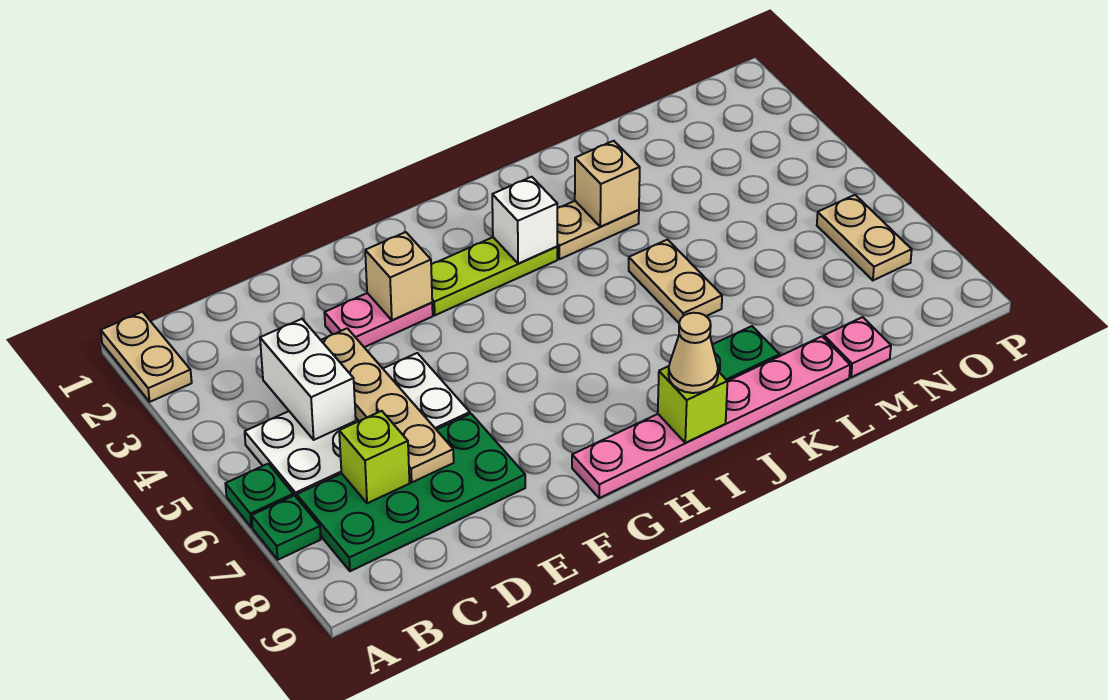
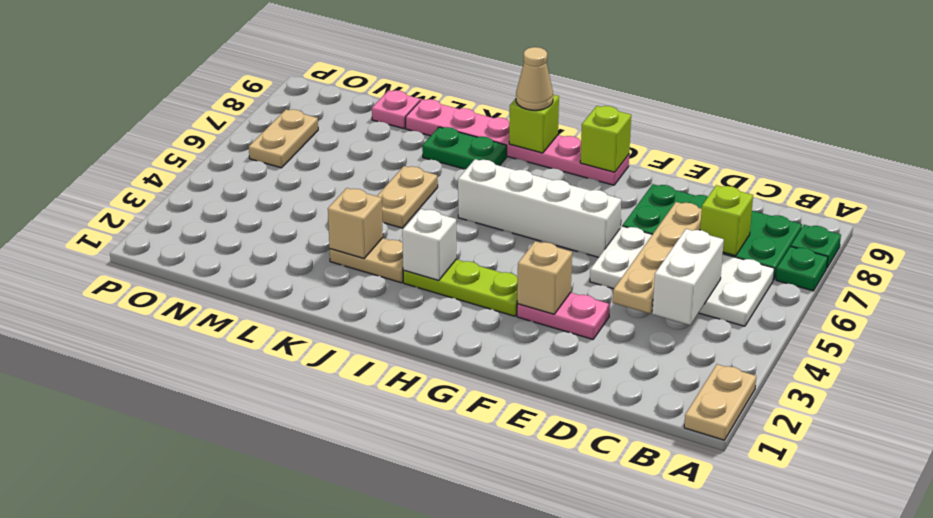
green 1x1 plate [225,464,293,527] -> green 1x1 plate moved to [791,225,841,268]
none -> white 1x4 brick [458,159,621,257]
none -> lime 1x1 brick [580,106,631,172]

